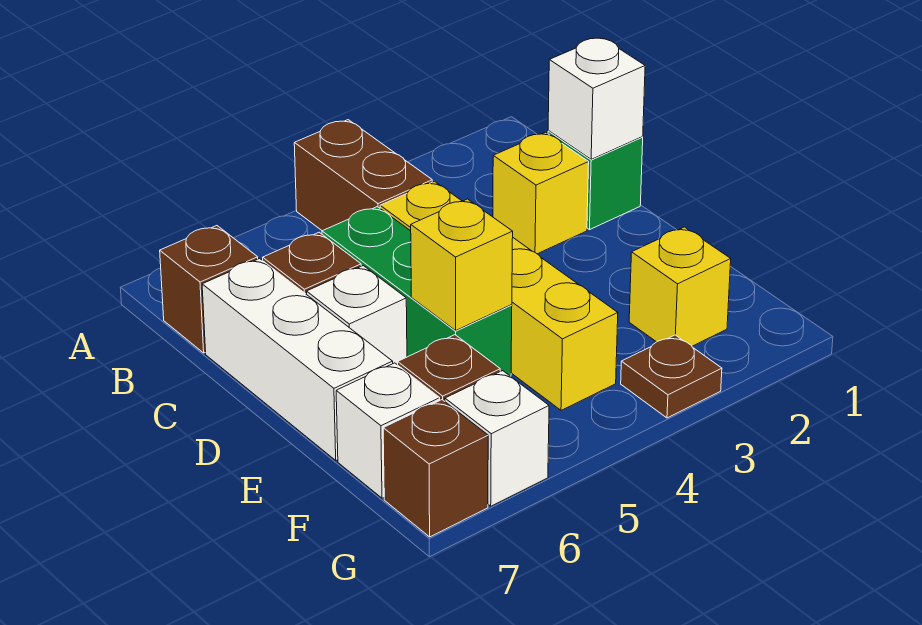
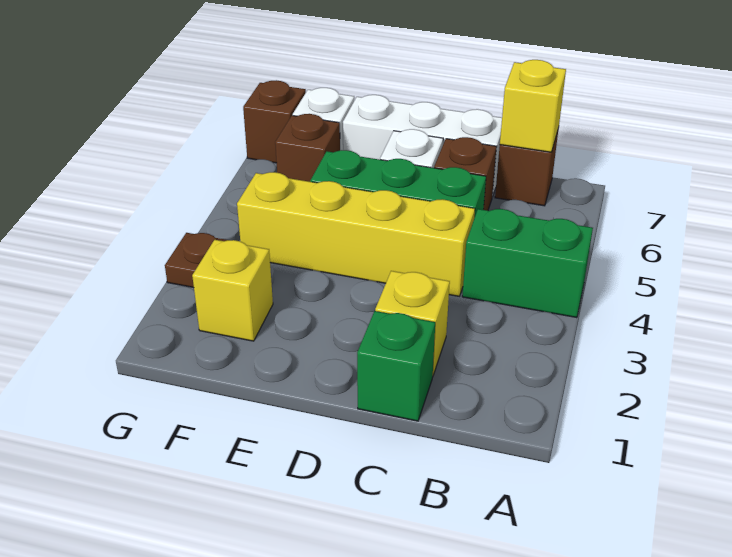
brown 1x2 brick [294,120,432,231] -> green 1x2 brick [462,209,593,318]
white 1x1 brick [548,37,645,159] -> none
yellow 1x1 brick [411,199,513,330] -> yellow 1x1 brick moved to [500,60,566,152]
white 1x1 brick [445,371,549,506] -> none

